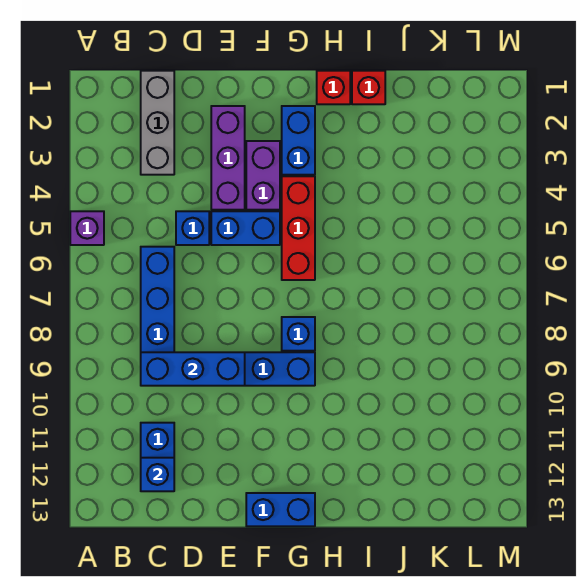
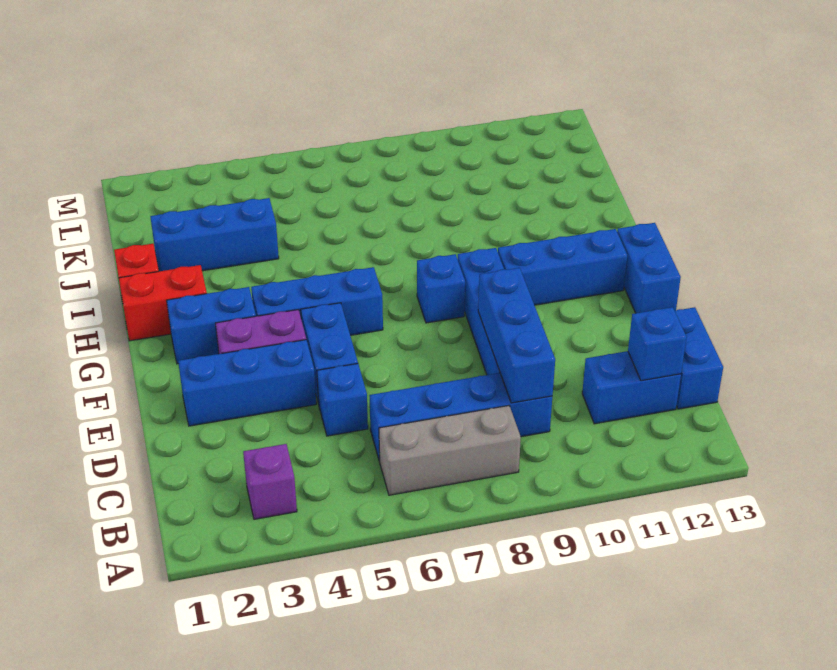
purple 1x1 brick [70,211,104,245] -> purple 1x1 brick moved to [243,444,297,519]
grey 1x3 brick [141,71,174,175] -> grey 1x3 brick moved to [379,406,521,495]
none -> blue 1x2 brick [675,307,723,409]
purple 1x3 brick [211,106,245,210] -> blue 1x3 brick [178,340,316,426]
red 1x3 brick [282,176,315,280] -> blue 1x3 brick [251,267,383,335]
none -> blue 1x3 brick [498,229,627,305]
red 1x1 brick [317,71,350,104] -> red 1x2 brick [119,265,207,341]
none -> blue 1x3 brick [150,198,279,271]

